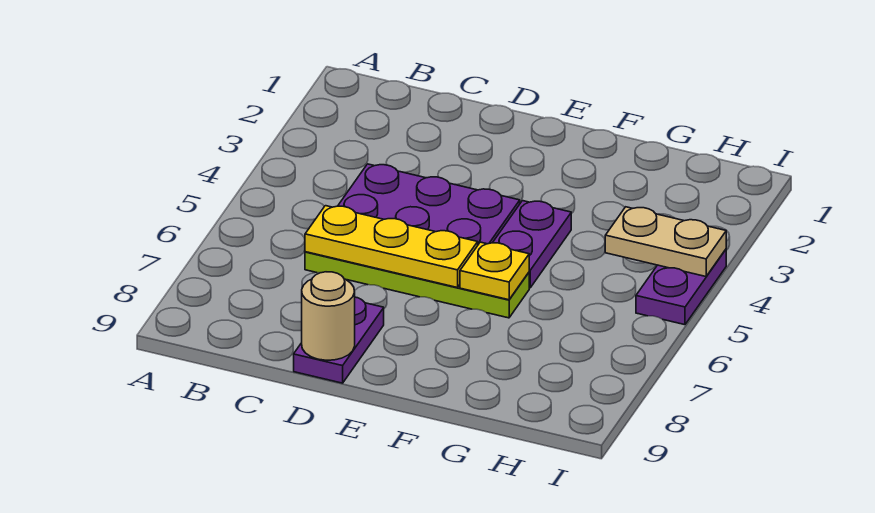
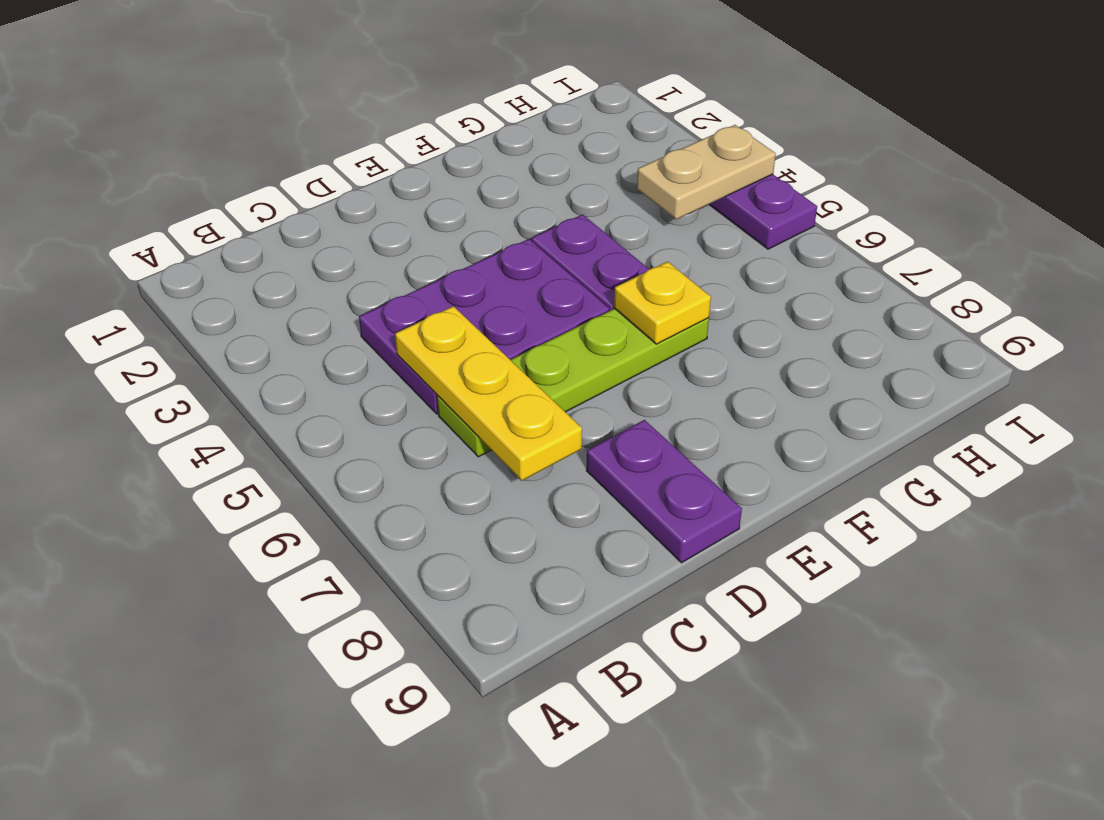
yellow 1x3 plate [305,206,478,288] -> yellow 1x3 plate turned to [395,306,582,481]
tan 1x1 round brick [302,272,355,360] -> none

